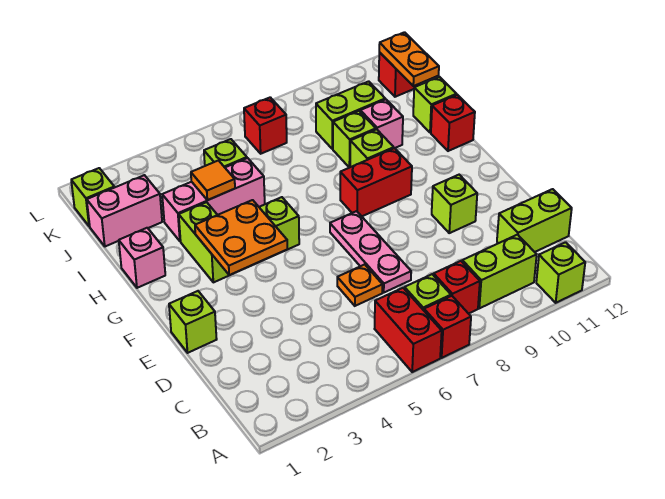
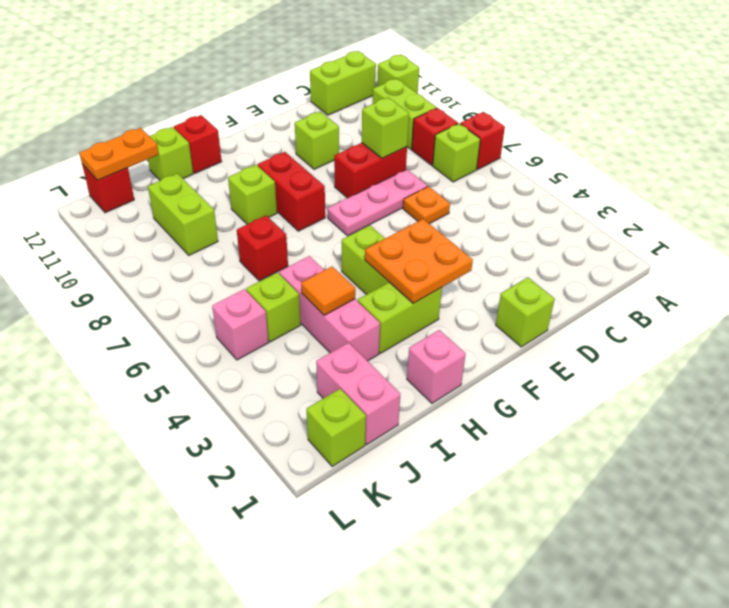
red 1x2 brick [375,288,442,372] -> red 1x2 brick moved to [334,143,407,198]
lime 1x2 brick [497,189,572,252] -> lime 1x2 brick turned to [310,51,376,115]
lime 1x1 brick [333,111,376,168] -> lime 1x1 brick moved to [362,98,409,158]
pink 1x1 brick [360,99,403,148] -> pink 1x1 brick moved to [212,289,268,360]
red 1x1 brick [244,97,287,154] -> red 1x1 brick moved to [237,216,288,281]

